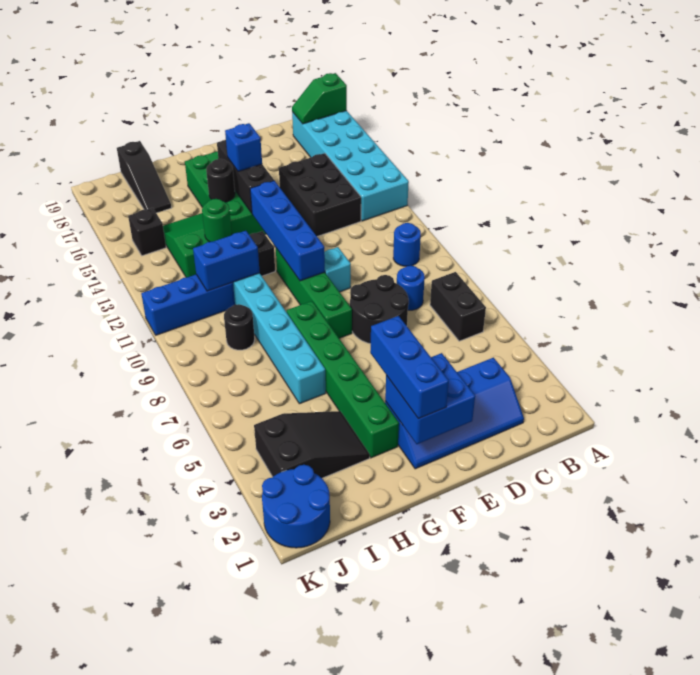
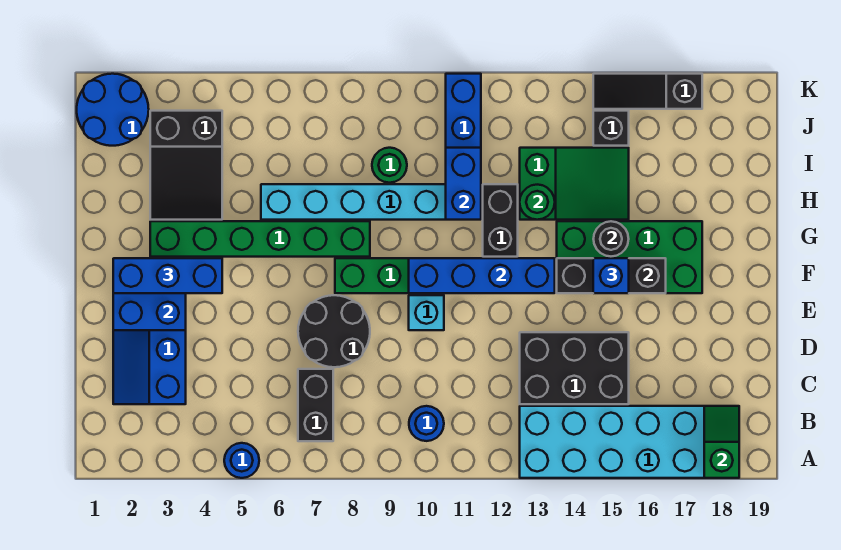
black 1x2 brick [430,272,486,341] -> black 1x2 brick turned to [298,369,333,441]
blue 1x1 round brick [397,266,425,310] -> blue 1x1 round brick moved to [224,443,259,478]
black 1x1 round brick [224,304,255,350] -> green 1x1 round brick [372,148,407,183]
black 1x3 slope [117,141,171,213] -> black 1x3 slope moved to [593,74,702,109]

